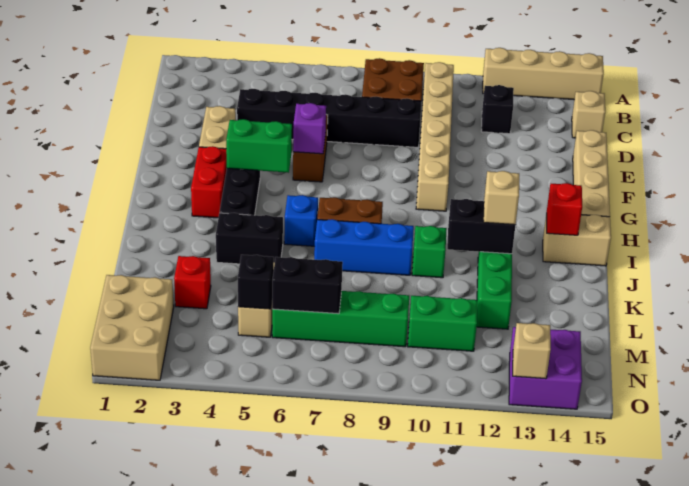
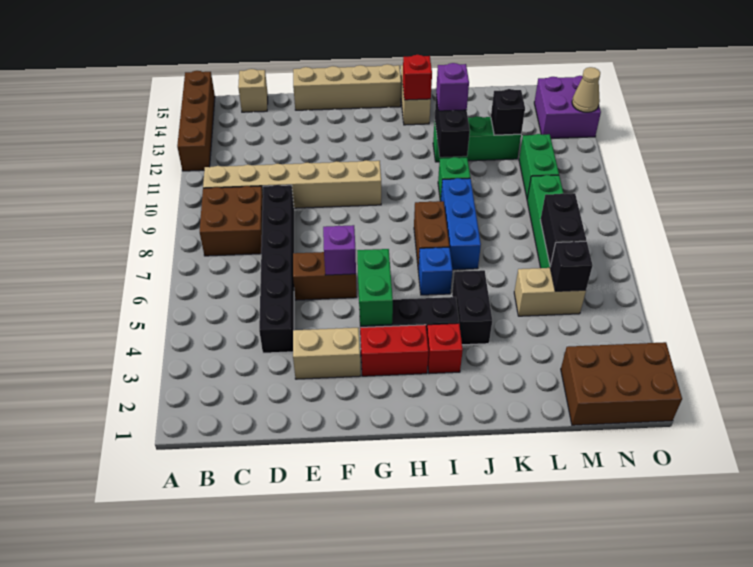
tan 1x4 brick [483,48,604,100] -> brown 1x4 brick [177,71,215,171]
black 1x1 brick [482,85,514,134] -> black 1x1 brick moved to [491,89,525,135]
tan 1x1 brick [484,171,519,225] -> purple 1x1 brick [436,63,469,111]
red 1x1 brick [174,256,211,309] -> red 1x1 brick moved to [427,323,463,374]
tan 2x3 brick [90,275,174,380] -> brown 2x3 brick [561,342,682,425]
tan 1x1 brick [513,323,551,379] -> tan 1x1 cone [572,67,600,112]

